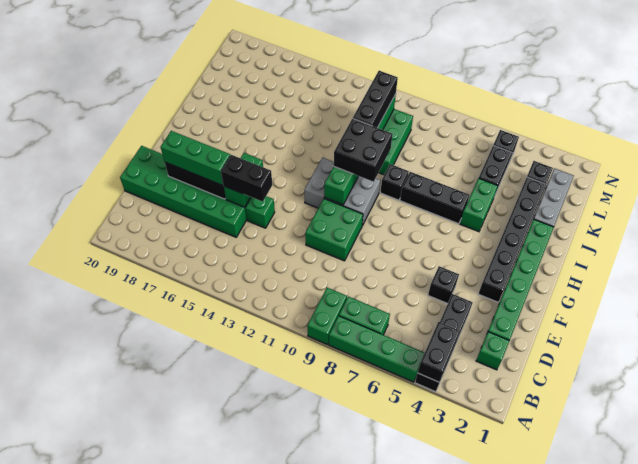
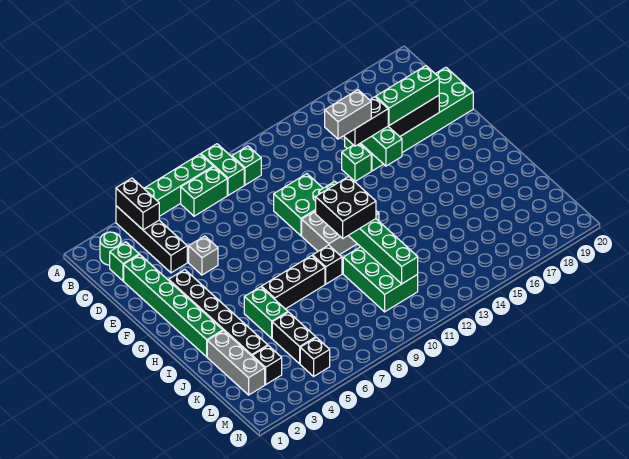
none -> green 1x1 round brick [100,232,121,265]
none -> green 1x1 brick [232,146,261,185]
black 1x1 brick [428,266,459,304] -> grey 1x1 brick [189,236,218,275]
none -> grey 1x2 brick [325,90,371,139]
black 1x3 brick [353,71,398,128] -> none

